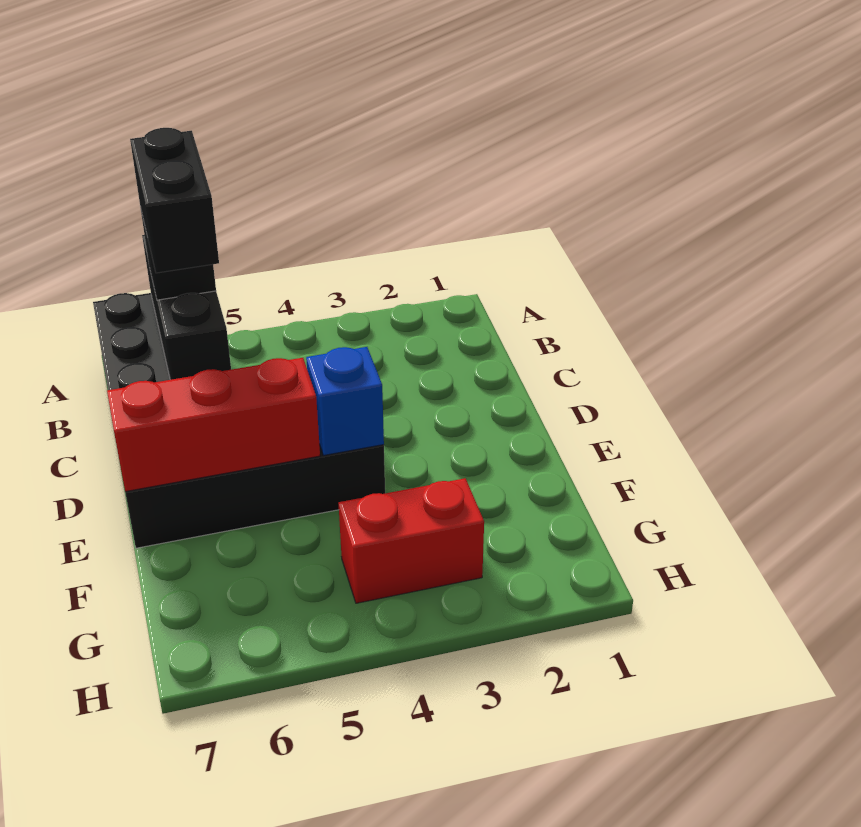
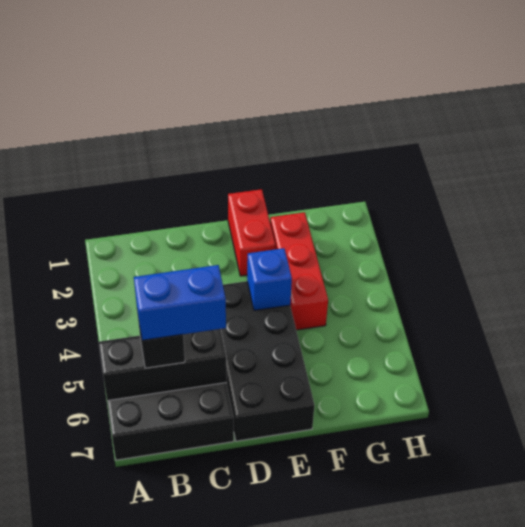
black 1x2 brick [130,128,219,273] -> blue 1x2 brick [134,265,226,341]
red 1x3 brick [107,358,320,492] -> red 1x3 brick moved to [270,212,328,330]
red 1x2 brick [338,478,484,603] -> red 1x2 brick moved to [228,189,275,276]

